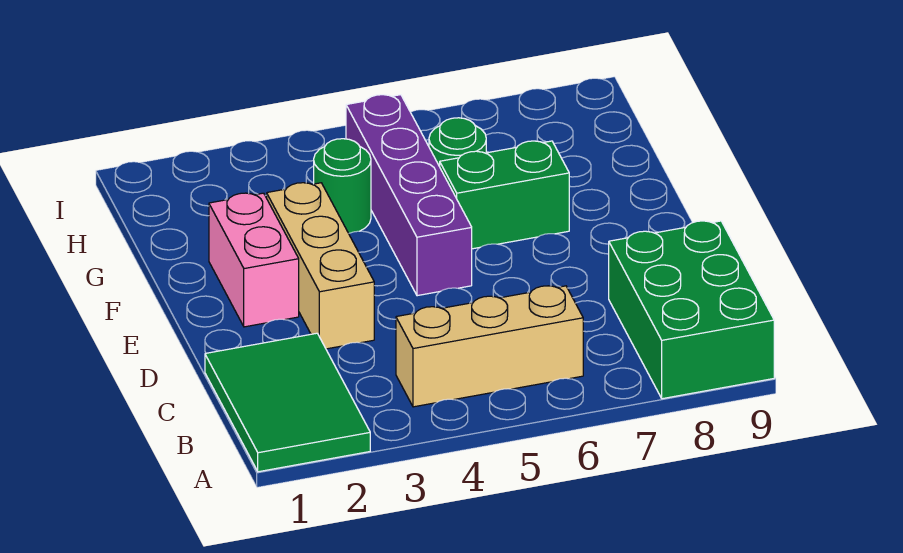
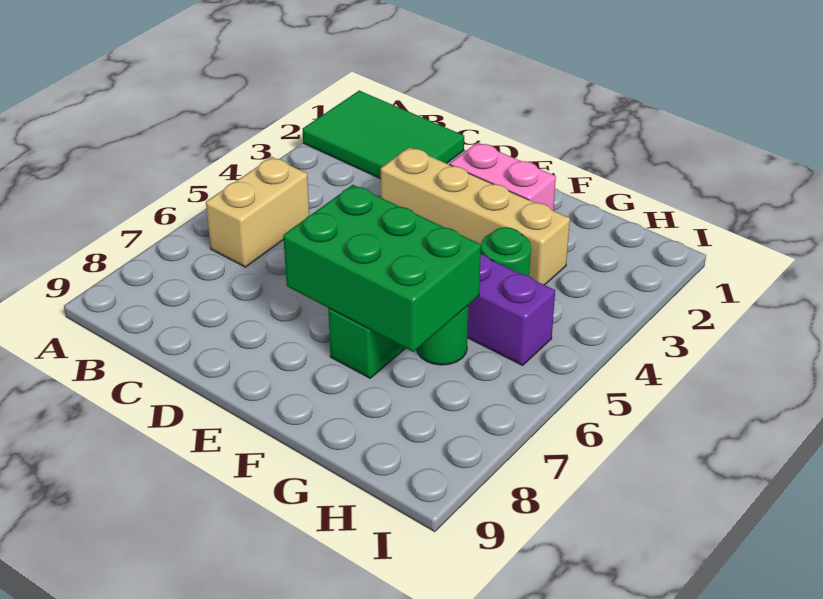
green 2x3 brick [609,221,774,399] -> green 2x3 brick moved to [283,185,481,352]
tan 1x3 brick [396,286,583,407] -> tan 1x2 brick [206,157,309,267]
tan 1x3 brick [267,183,374,349] -> tan 1x4 brick [380,147,570,285]

